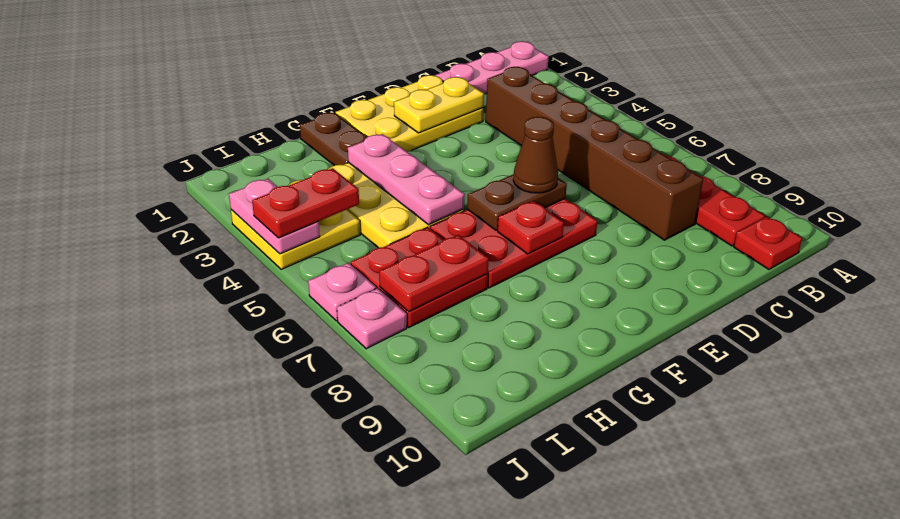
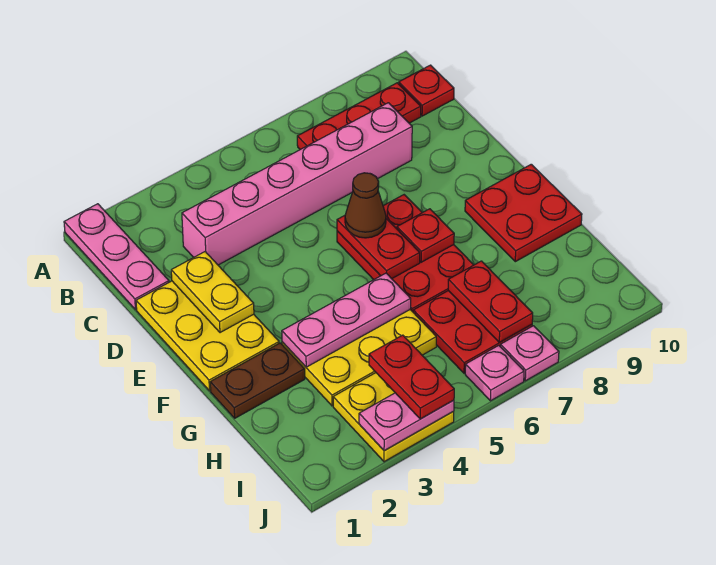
brown 1x6 brick [486,67,703,240] -> pink 1x6 brick [182,103,412,265]
brown 1x2 plate [467,174,567,230] -> red 1x2 plate [337,215,420,279]
none -> red 2x2 plate [465,164,582,262]

